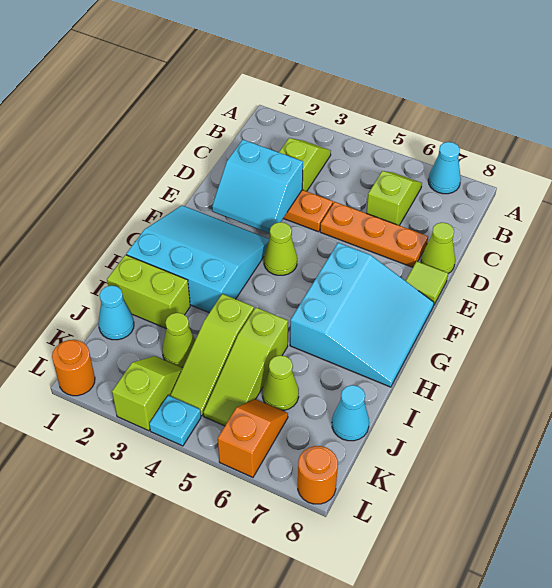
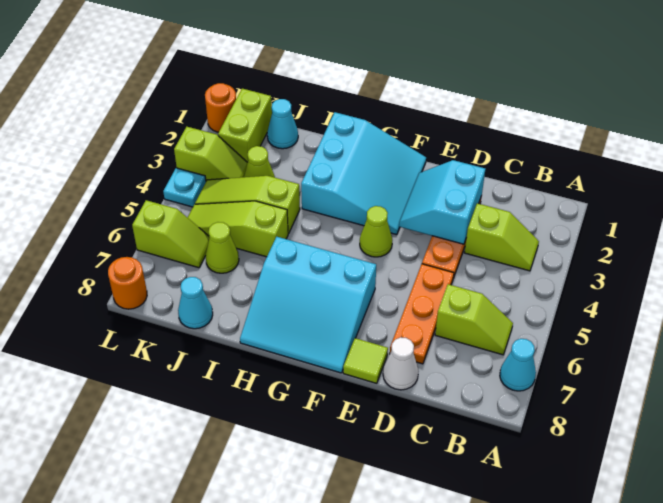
lime 1x1 cone [421,223,455,273] -> white 1x1 cone [383,337,418,390]
lime 1x2 brick [107,255,190,328] -> lime 1x2 brick moved to [218,89,272,162]
orange 1x2 slope [218,399,288,477] -> lime 1x2 slope [132,200,210,268]

